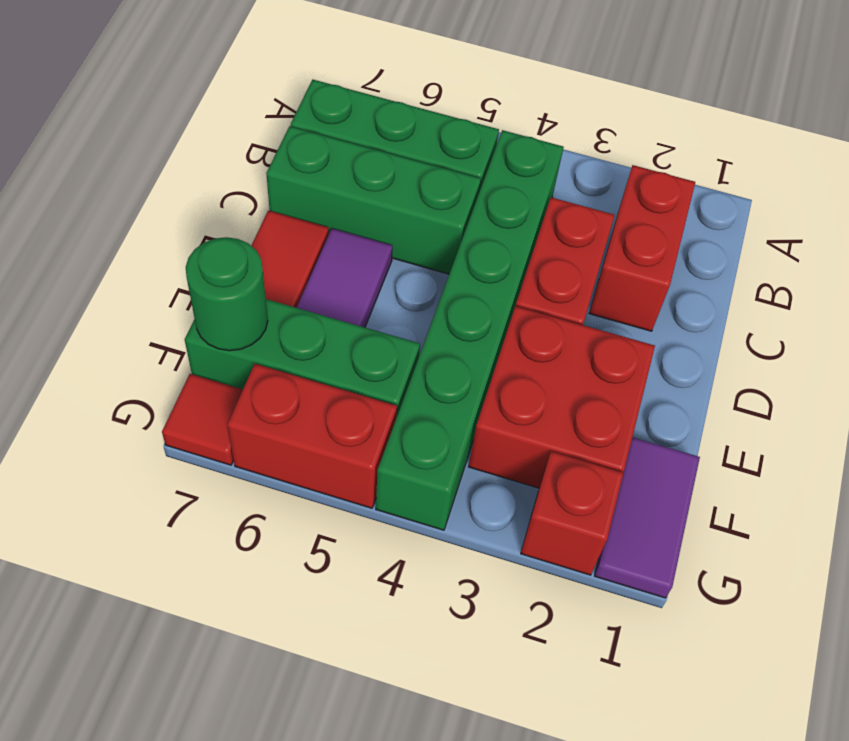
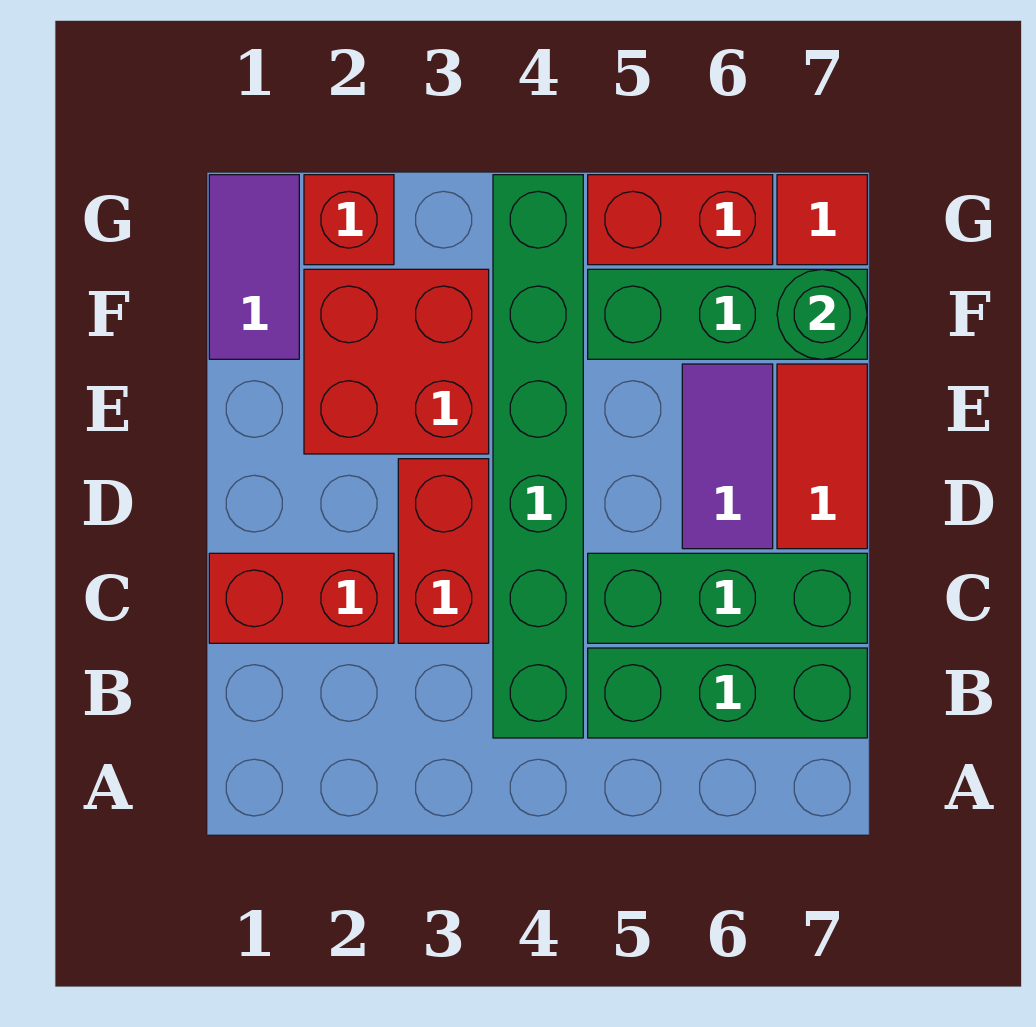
red 1x2 brick [589,165,695,331] -> red 1x2 brick turned to [209,553,394,643]

